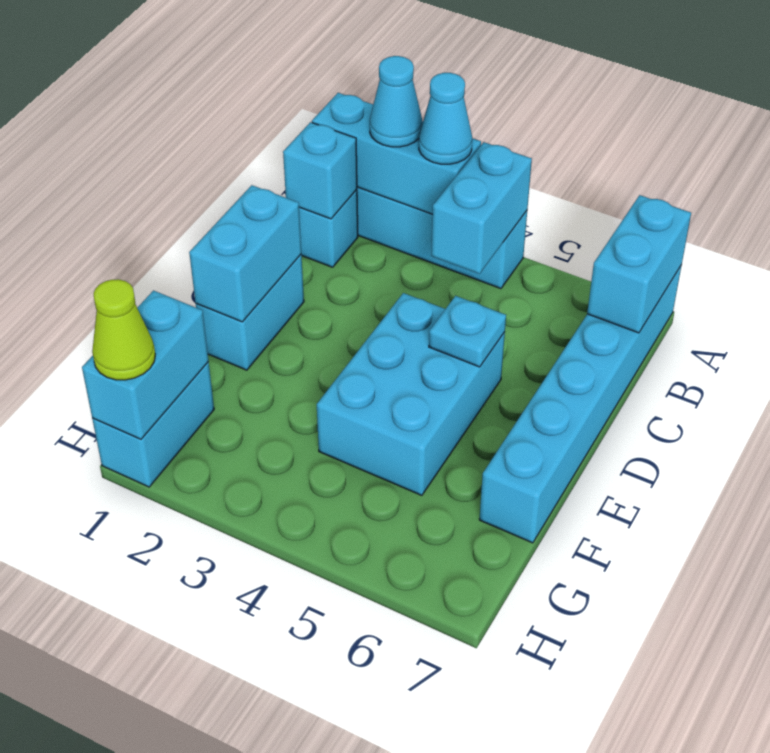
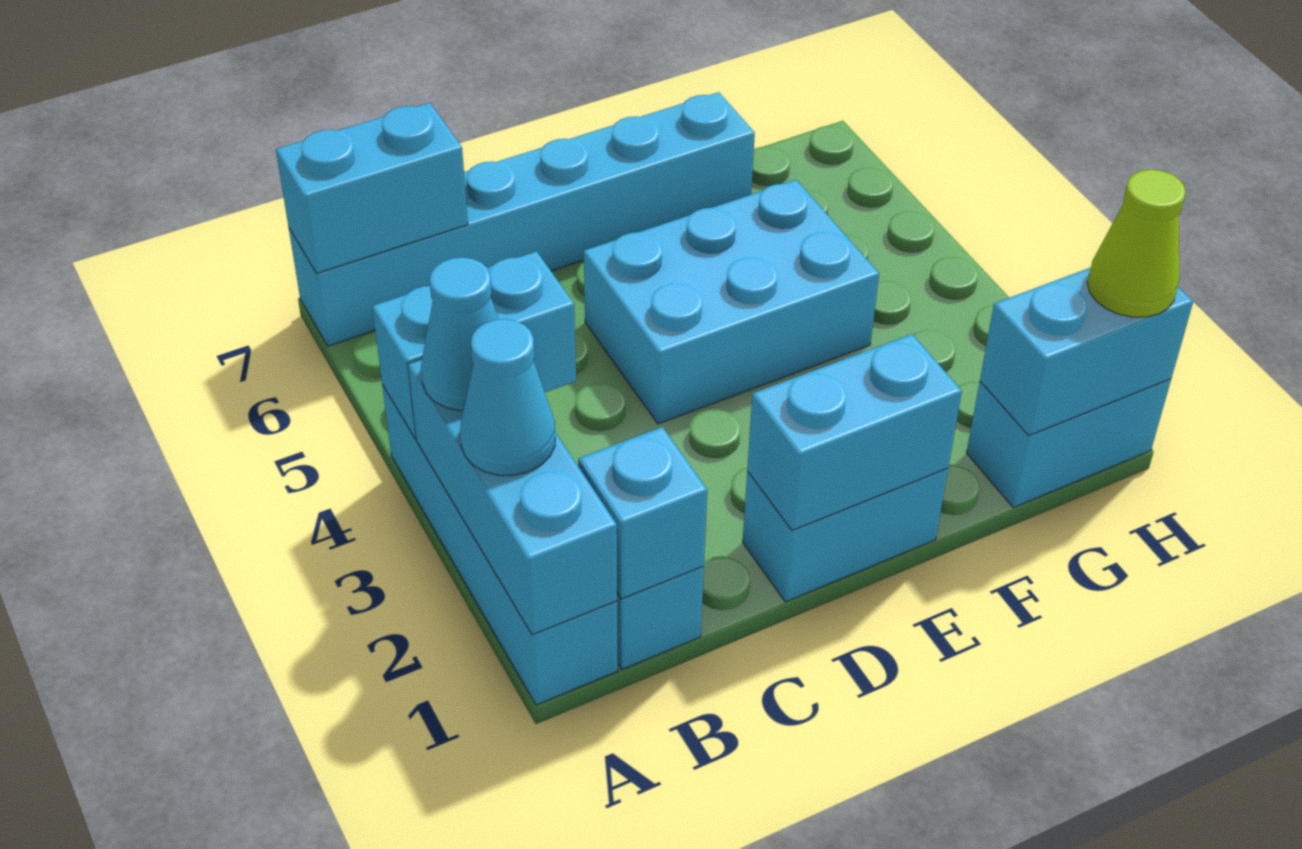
cyan 1x1 plate [429,296,506,367] -> none

